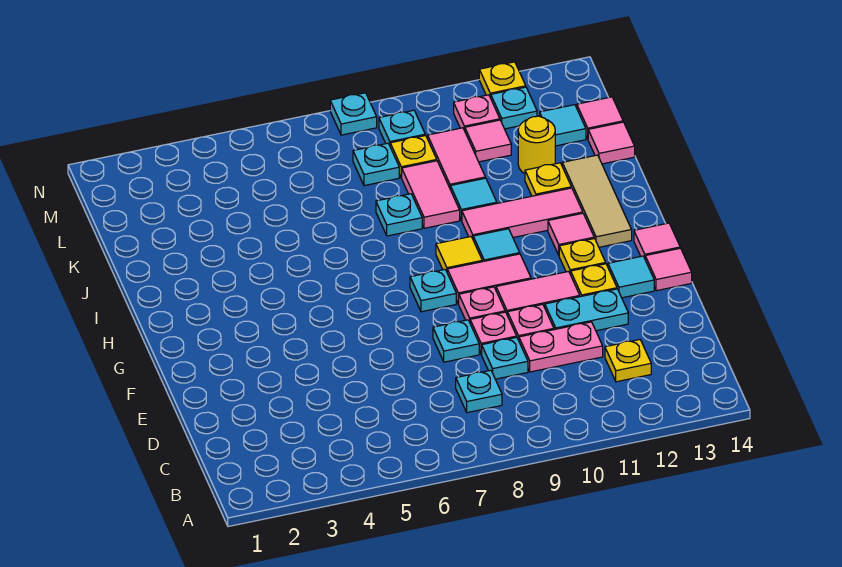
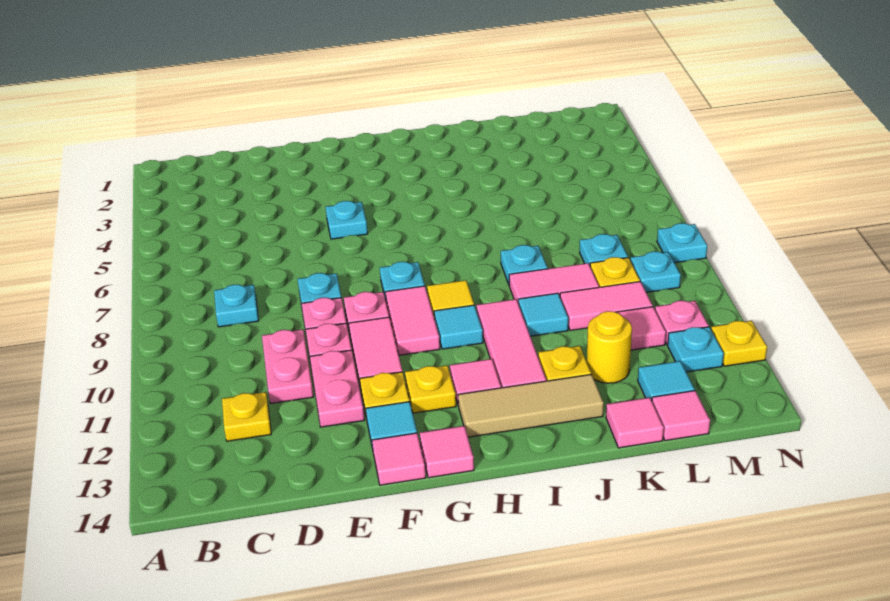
cyan 1x1 plate [482,337,528,379] -> cyan 1x1 plate moved to [326,201,368,239]
cyan 1x2 plate [545,289,628,331] -> pink 1x2 plate [310,350,364,427]

